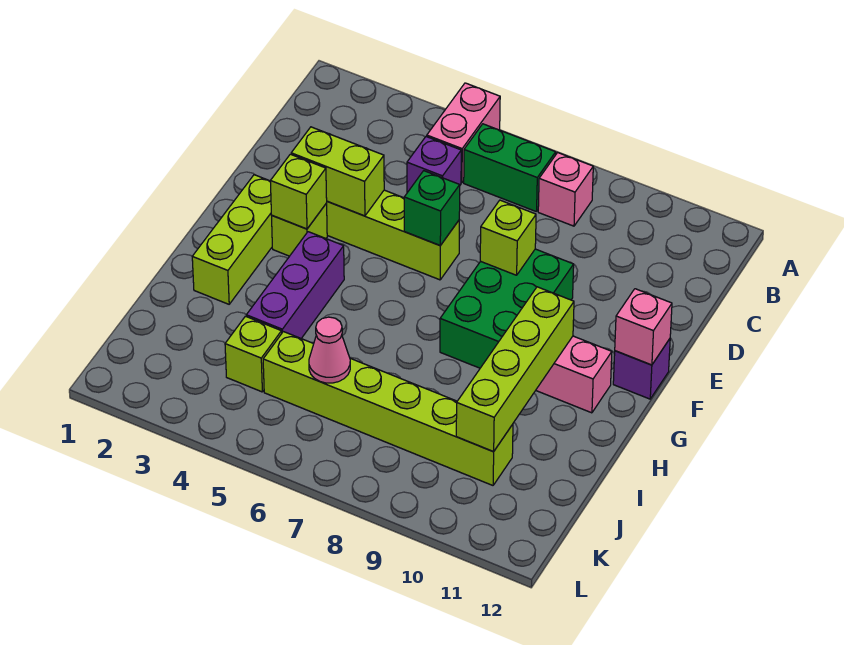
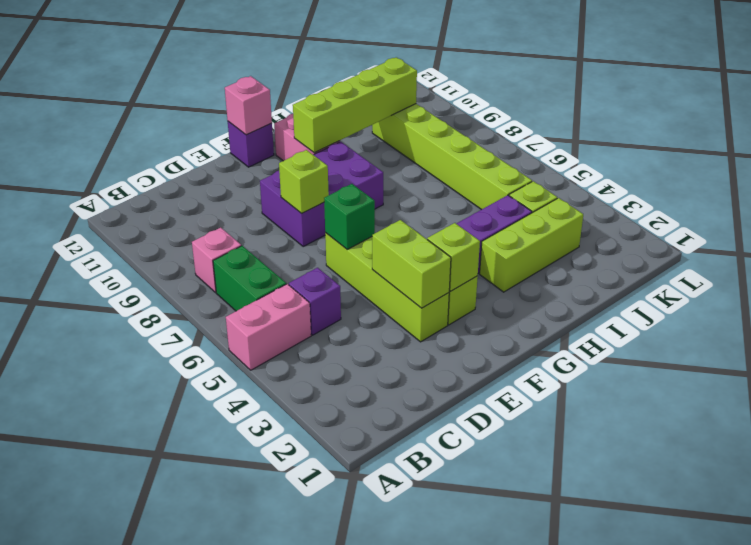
green 2x3 brick [440,249,574,368] -> purple 2x3 brick [260,142,383,246]
lime 1x3 brick [192,175,272,304] -> lime 1x3 brick moved to [480,198,583,292]
pink 1x1 cone [309,317,350,383] -> none

